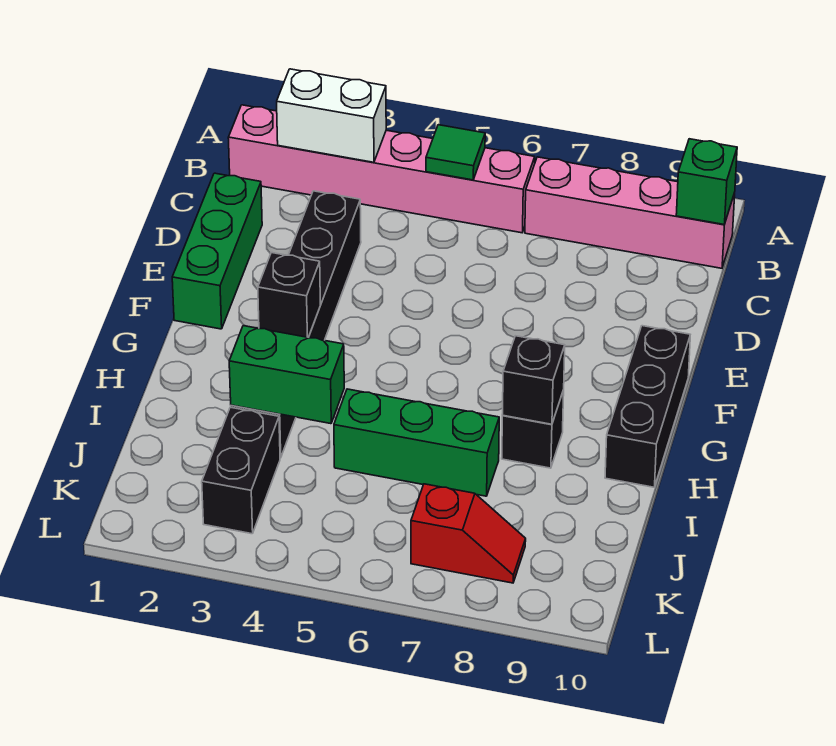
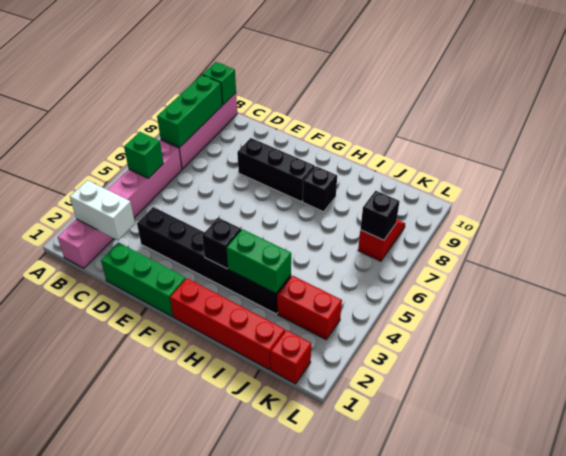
white 1x2 brick [277,69,386,162] -> white 1x2 brick turned to [70,180,135,240]
green 1x1 tile [426,125,485,180] -> green 1x1 brick [124,132,163,178]
black 1x3 brick [605,326,690,487] -> black 1x3 brick moved to [237,138,315,201]
none -> red 1x4 brick [170,278,285,370]
black 1x1 brick [502,336,565,424] -> black 1x1 brick moved to [360,191,400,240]
green 1x2 brick [229,326,344,424] -> green 1x2 brick turned to [227,229,291,293]
green 1x3 brick [334,389,499,496] -> green 1x3 brick moved to [157,75,223,147]
black 1x2 brick [202,407,280,534] -> red 1x2 brick [277,276,342,339]
none -> red 1x1 brick [271,330,311,384]

